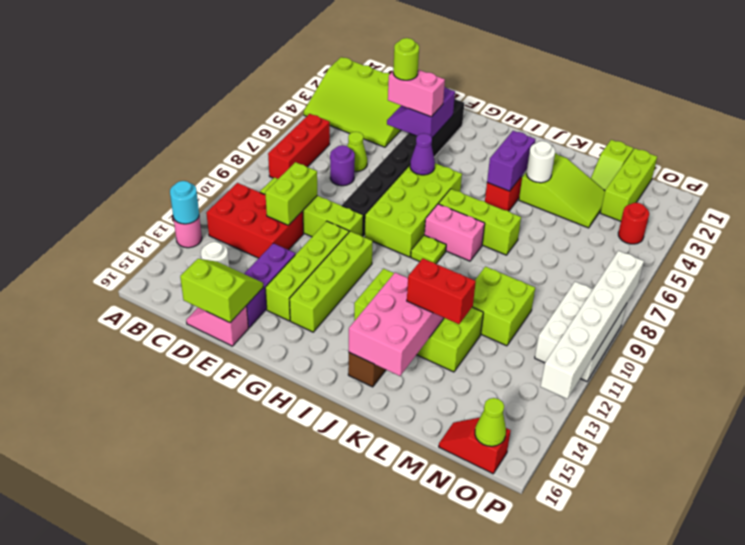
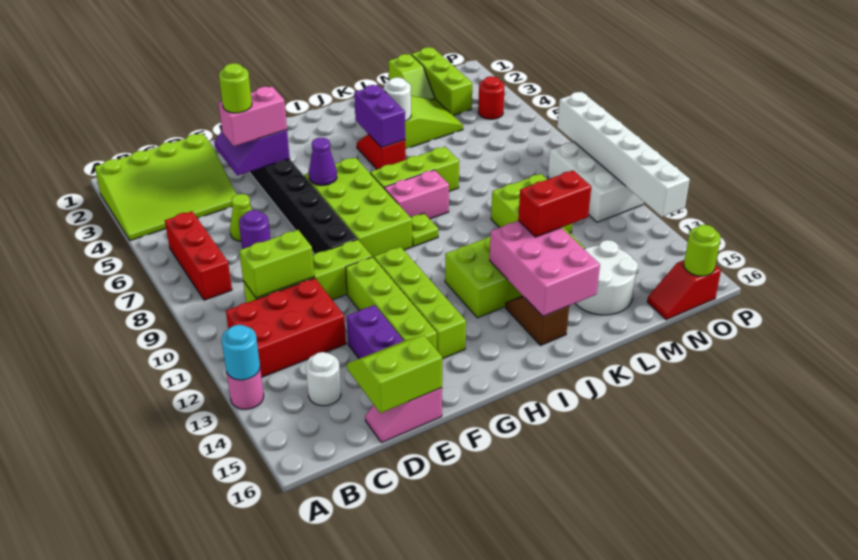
lime 1x2 brick [265,162,317,225] -> lime 1x2 brick turned to [239,230,314,298]
none -> white 2x2 round brick [575,240,638,315]
lime 1x1 cone [475,398,506,446] -> lime 1x1 round brick [684,225,721,276]

